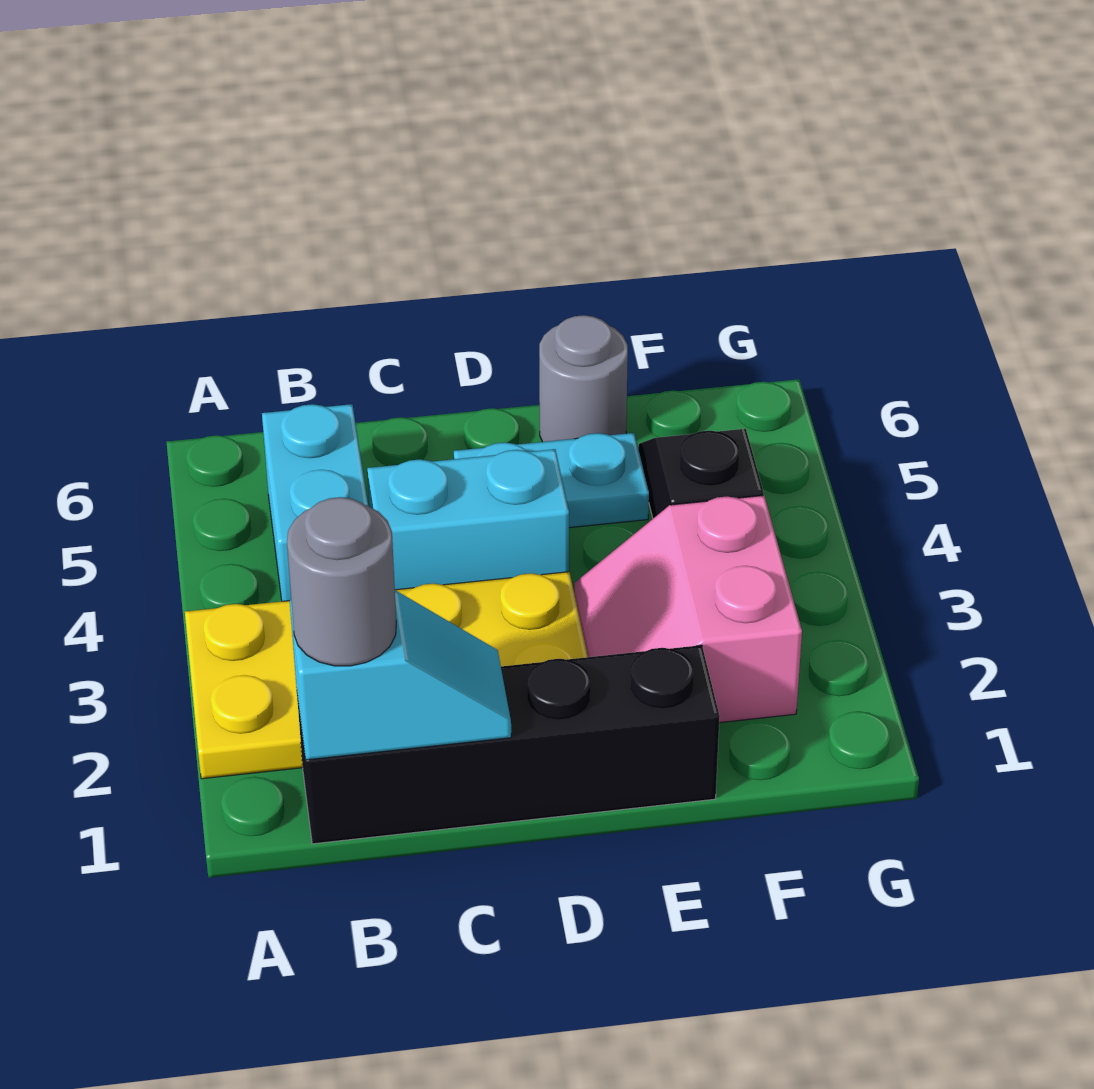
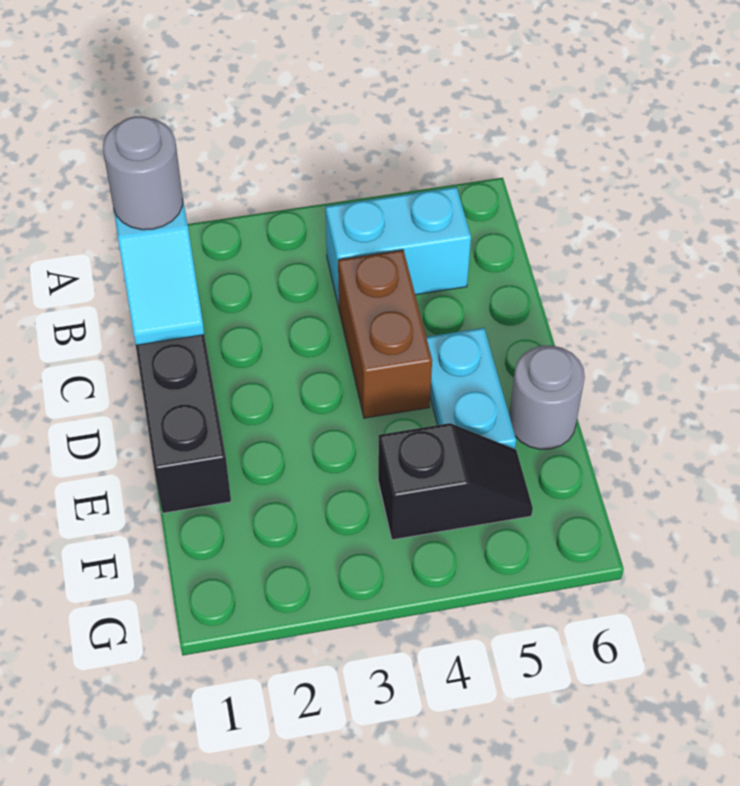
yellow 2x4 plate [185,572,588,779] -> none
cyan 1x2 brick [367,449,569,590] -> brown 1x2 brick [338,250,432,418]
pink 2x2 slope [574,495,802,723] -> none

